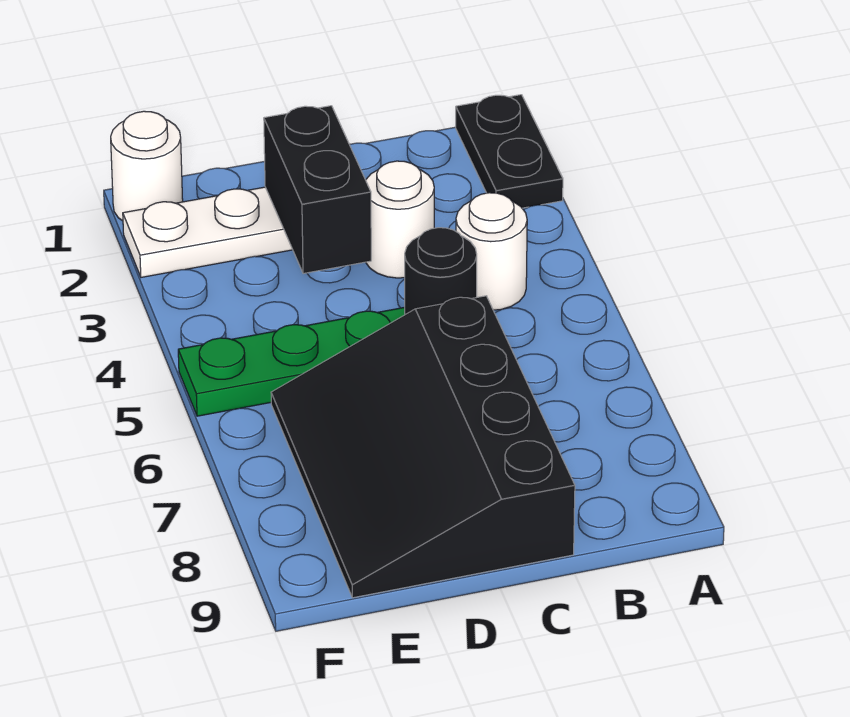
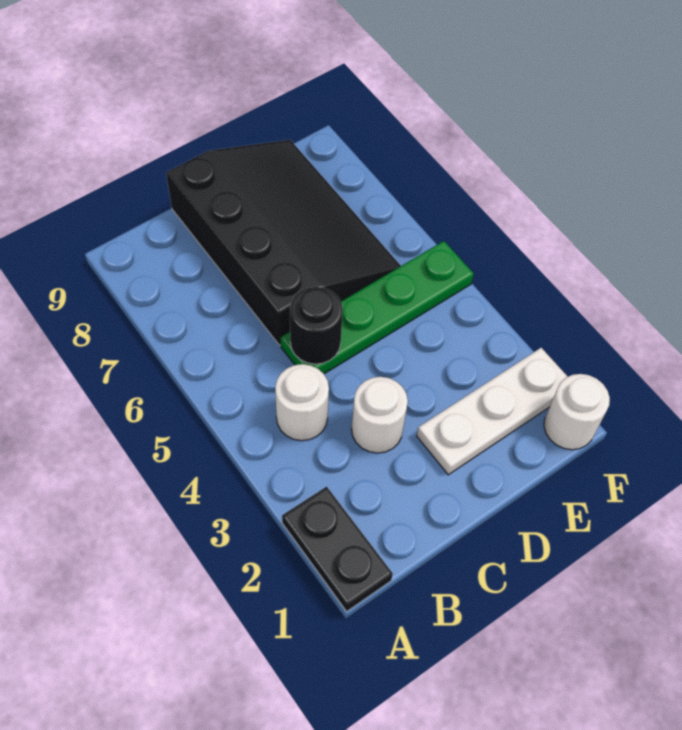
black 1x2 brick [264,106,371,274] -> none

